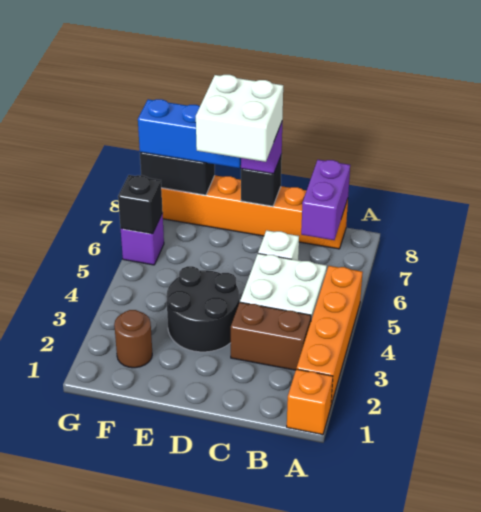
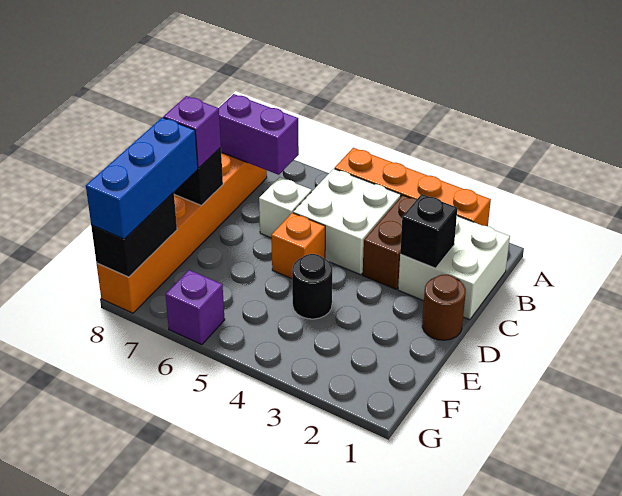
orange 1x1 brick [287,369,333,435] -> orange 1x1 brick moved to [271,213,325,279]
black 2x2 round brick [166,266,239,352] -> black 1x1 round brick [292,254,332,319]
white 2x2 brick [196,75,283,162] -> white 2x2 brick moved to [398,216,510,320]
brown 1x1 round brick [114,310,152,368] -> brown 1x1 round brick moved to [422,275,466,340]
black 1x1 brick [118,175,163,234] -> black 1x1 brick moved to [400,194,457,268]

